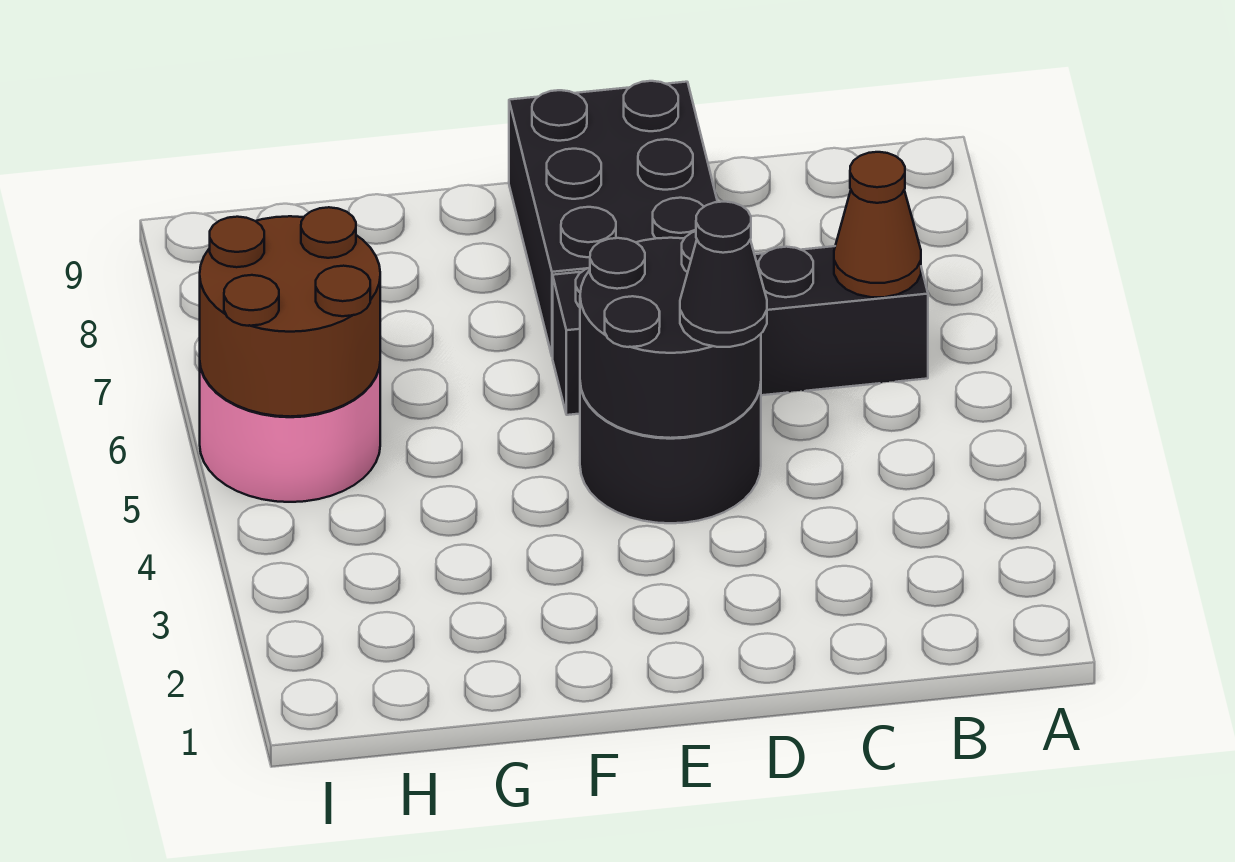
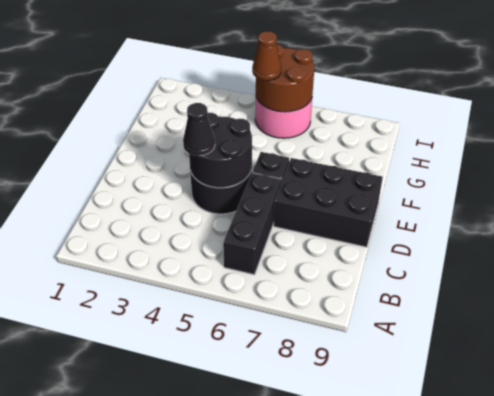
brown 1x1 cone [834,152,921,297] -> brown 1x1 cone moved to [252,31,281,81]

